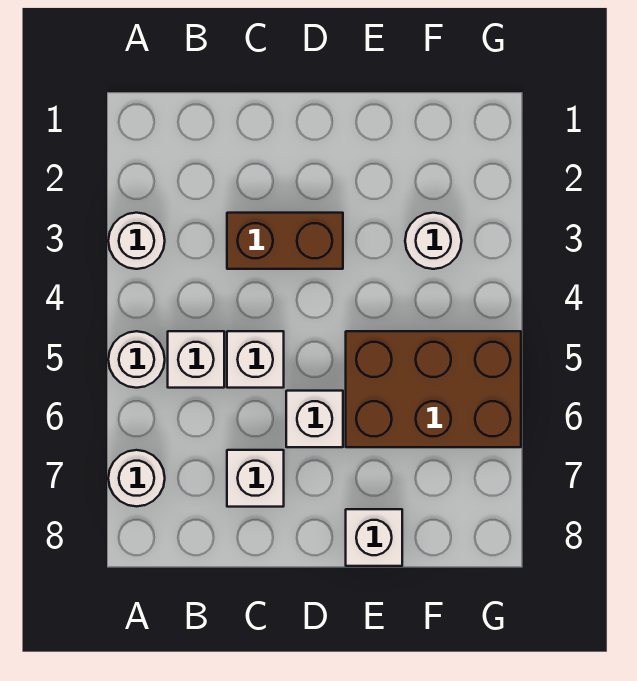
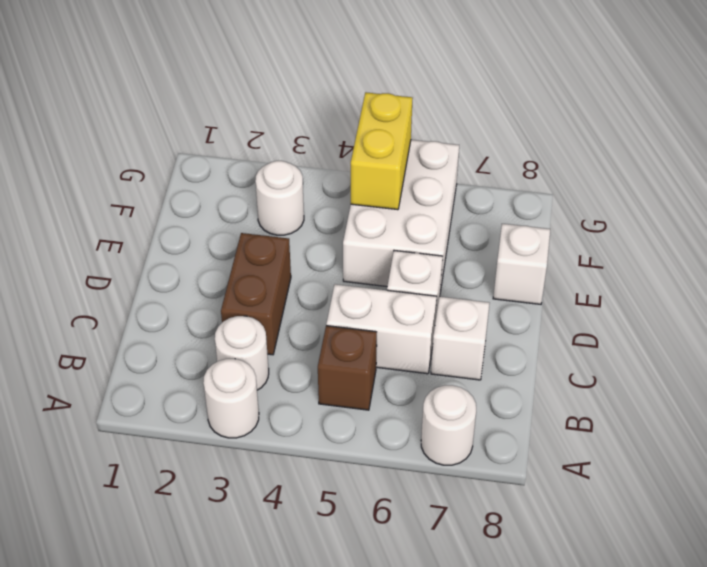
white 1x1 round brick [108,331,165,388] -> white 1x1 round brick moved to [215,316,269,390]
white 1x1 brick [168,331,224,388] -> brown 1x1 brick [318,326,377,410]
white 1x1 brick [227,331,284,388] -> white 1x2 brick [326,284,437,374]
brown 2x3 brick [346,331,521,447] -> white 2x3 brick [343,140,459,291]
none -> yellow 1x2 brick [351,92,413,210]

